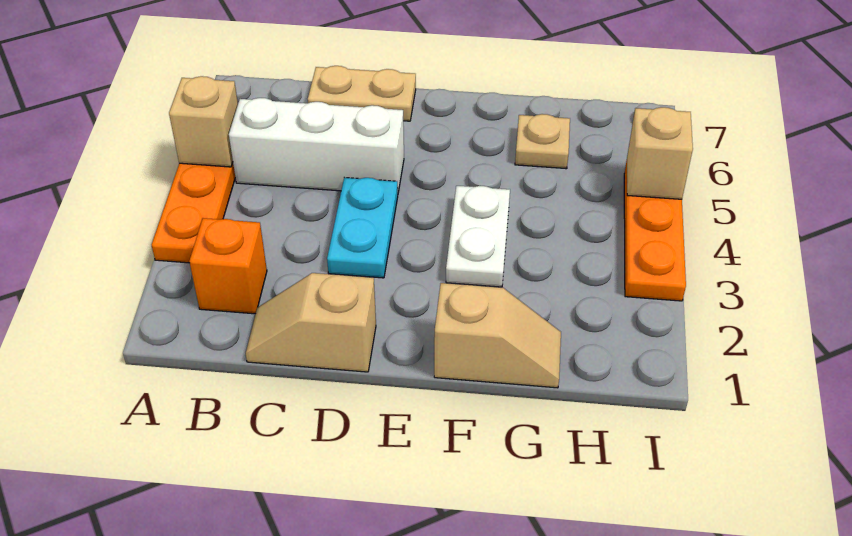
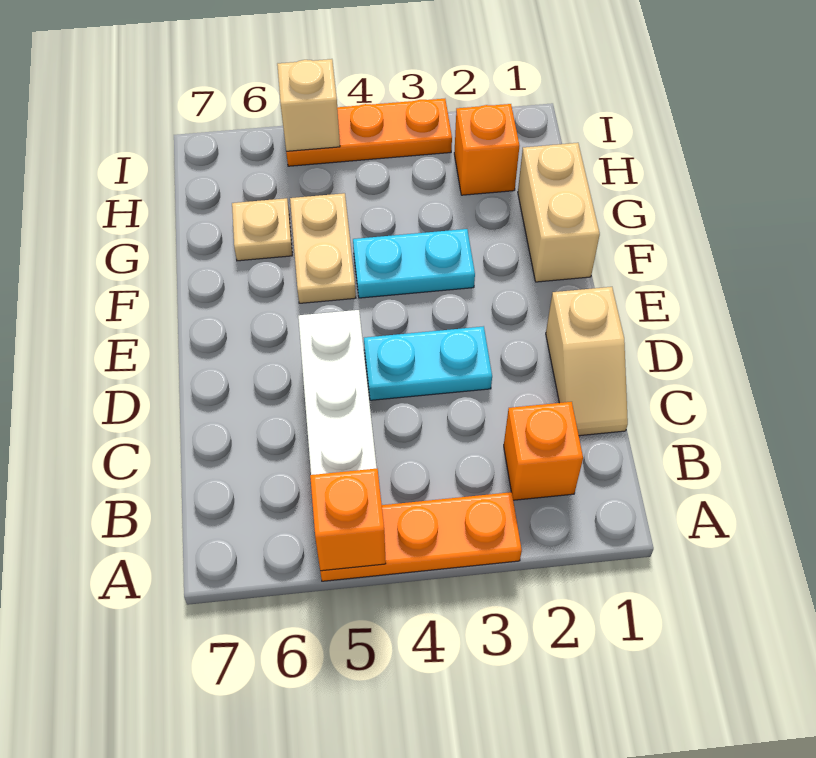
tan 1x1 brick [169,76,238,167] -> orange 1x1 brick [310,469,386,571]
tan 1x2 plate [308,66,416,121] -> tan 1x2 plate moved to [290,193,356,303]
tan 1x2 slope [434,283,561,388] -> tan 1x2 brick [518,143,600,282]
white 1x2 plate [446,186,510,287] -> cyan 1x2 plate [353,229,475,298]
none -> orange 1x1 brick [454,104,519,195]

